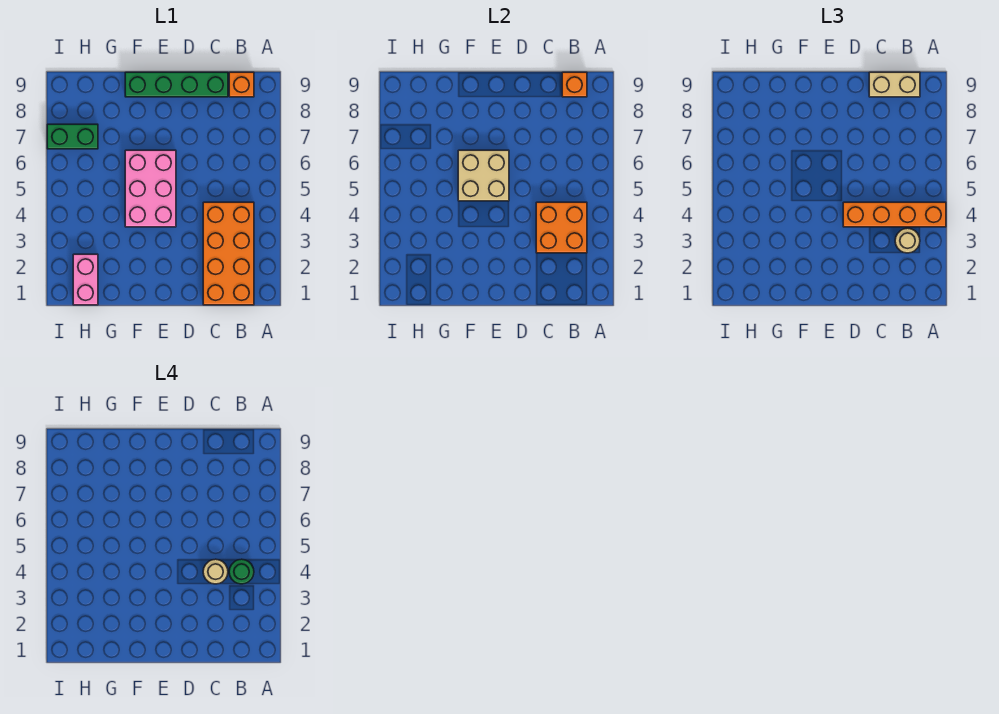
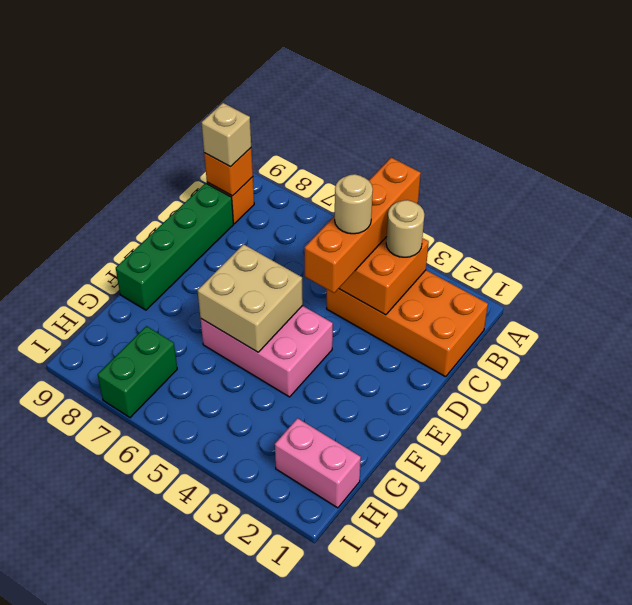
green 1x1 round brick [229,559,254,584] -> none
tan 1x2 brick [869,72,920,97] -> tan 1x1 brick [202,103,251,167]

